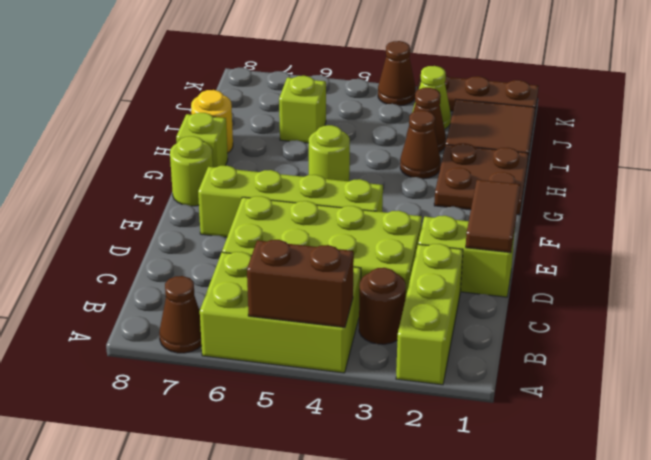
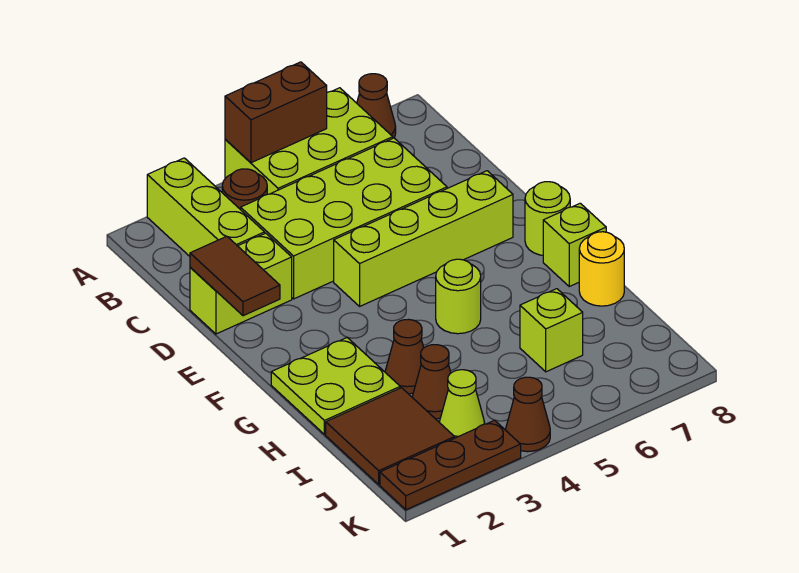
brown 2x2 plate [434,143,528,215] -> lime 2x2 plate [271,338,400,434]

